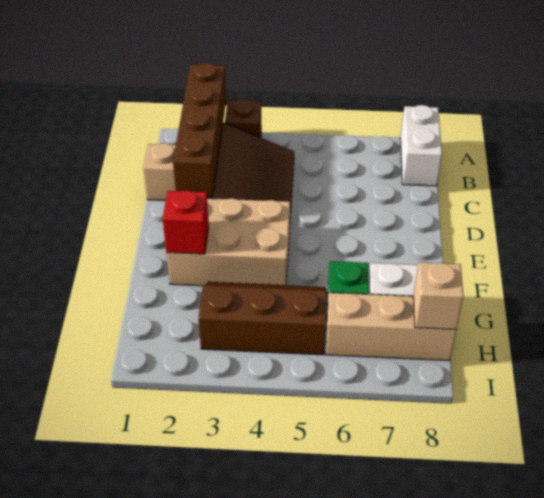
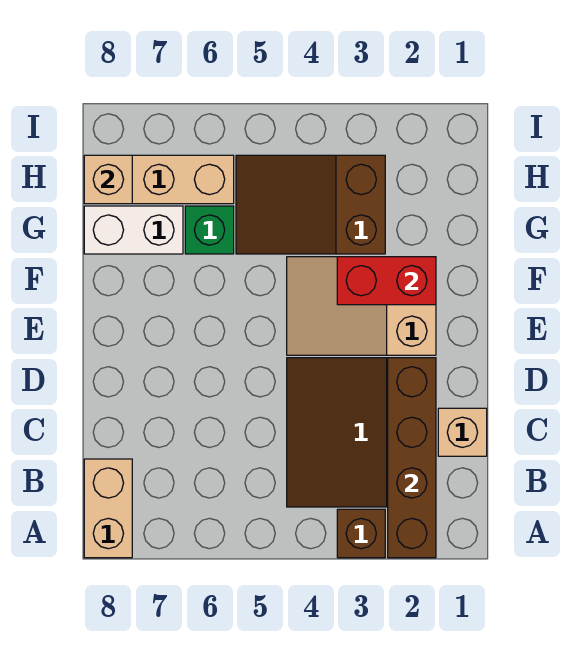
white 1x2 brick [400,105,442,186] -> tan 1x2 brick [84,459,132,558]
tan 2x3 brick [166,198,290,286] -> tan 2x3 slope [287,257,436,355]
red 1x1 brick [163,190,209,254] -> red 1x2 brick [337,257,436,305]
brown 2x3 slope [198,282,327,355] -> brown 2x3 slope turned to [236,155,385,254]

